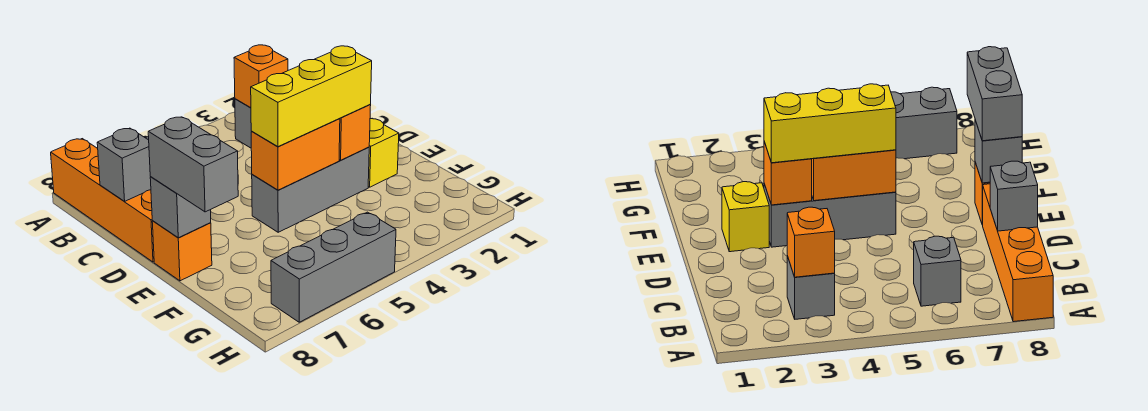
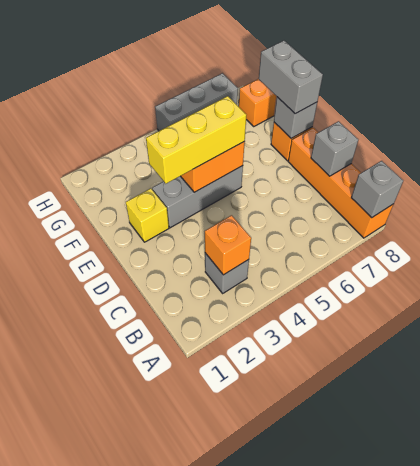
grey 1x1 brick [914,236,961,306] -> grey 1x1 brick moved to [351,161,403,218]
orange 1x1 brick [339,105,371,160] -> orange 1x1 brick moved to [239,79,276,126]

